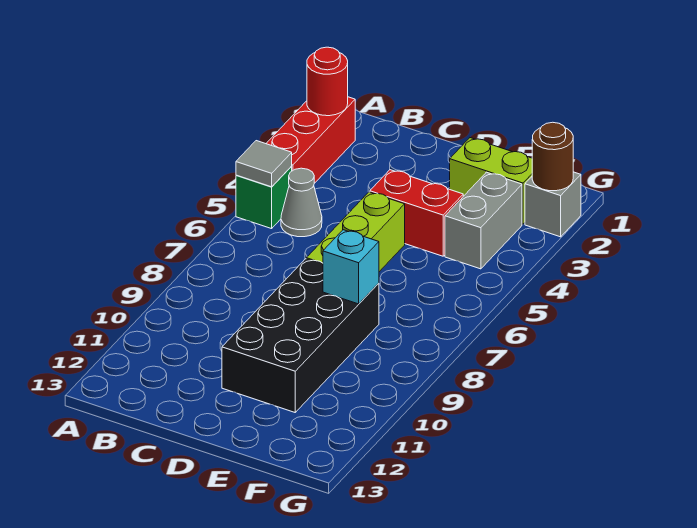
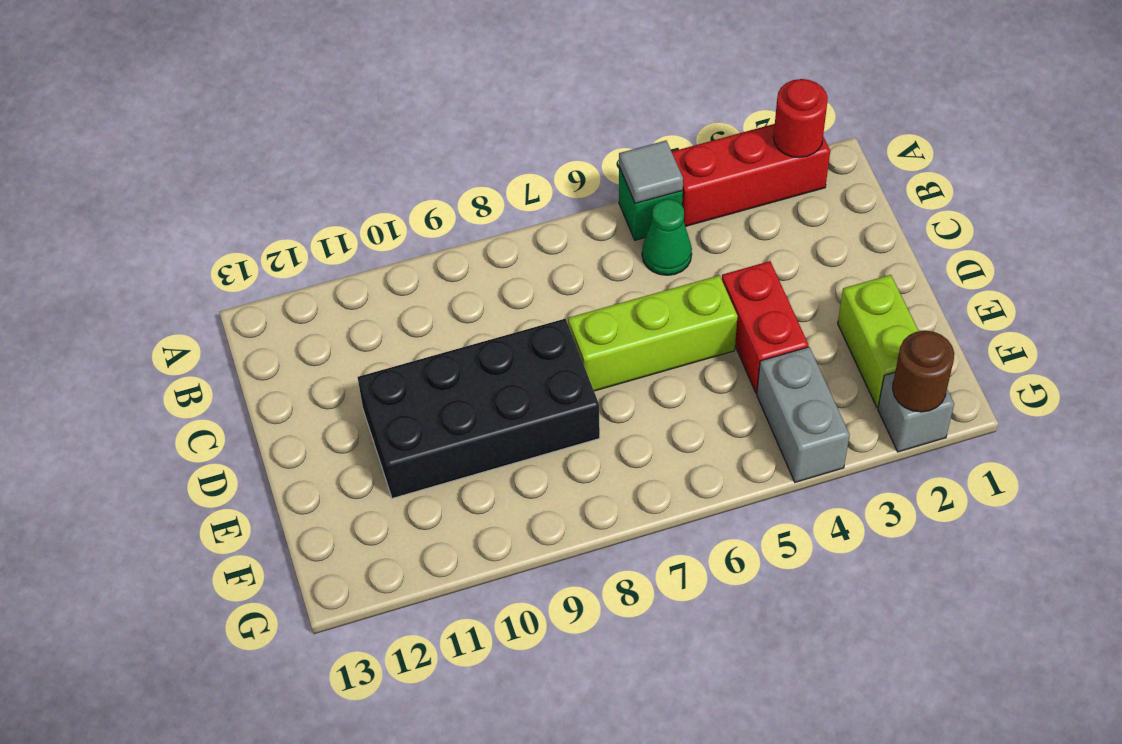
grey 1x1 cone [281,168,322,237] -> green 1x1 cone [642,199,692,275]
cyan 1x1 brick [323,230,379,304] -> none
grey 1x2 brick [445,172,522,269] -> grey 1x2 brick turned to [757,347,850,482]

